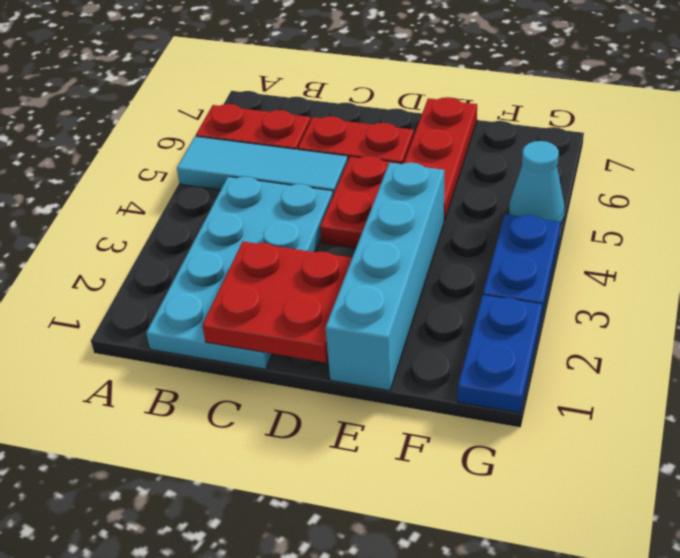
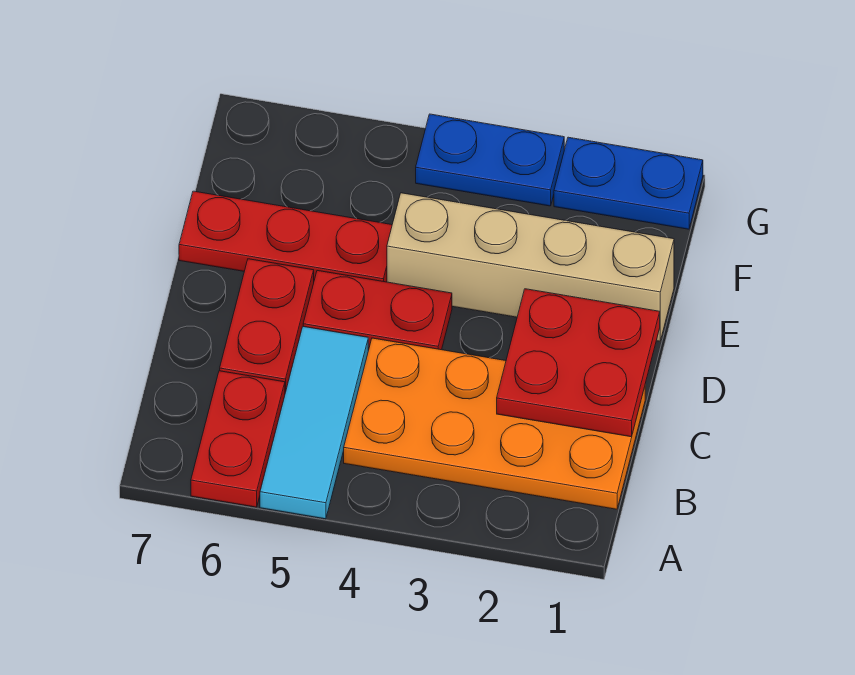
cyan 2x4 plate [146,177,333,369] -> orange 2x4 plate [344,338,645,509]
cyan 1x4 brick [326,163,444,391] -> tan 1x4 brick [387,193,674,341]
cyan 1x1 cone [509,141,564,225] -> none

